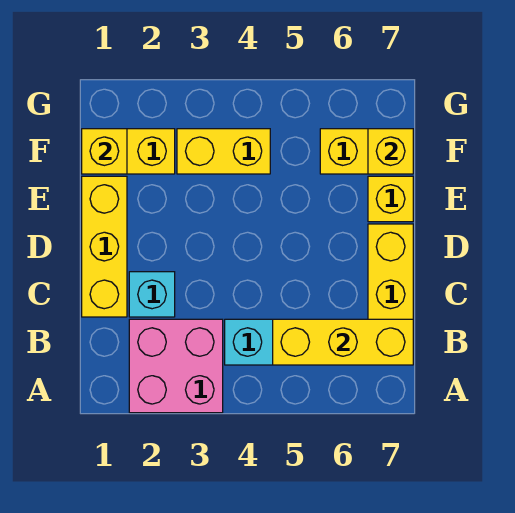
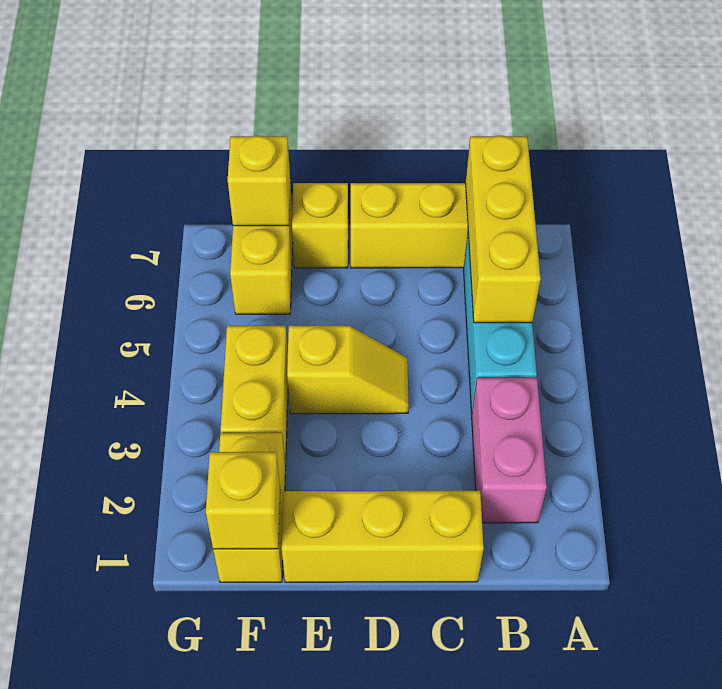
pink 2x2 brick [129,319,223,413] -> pink 1x2 brick [472,378,547,523]
cyan 1x1 brick [129,272,175,317] -> none
none -> yellow 1x2 slope [287,326,409,414]

